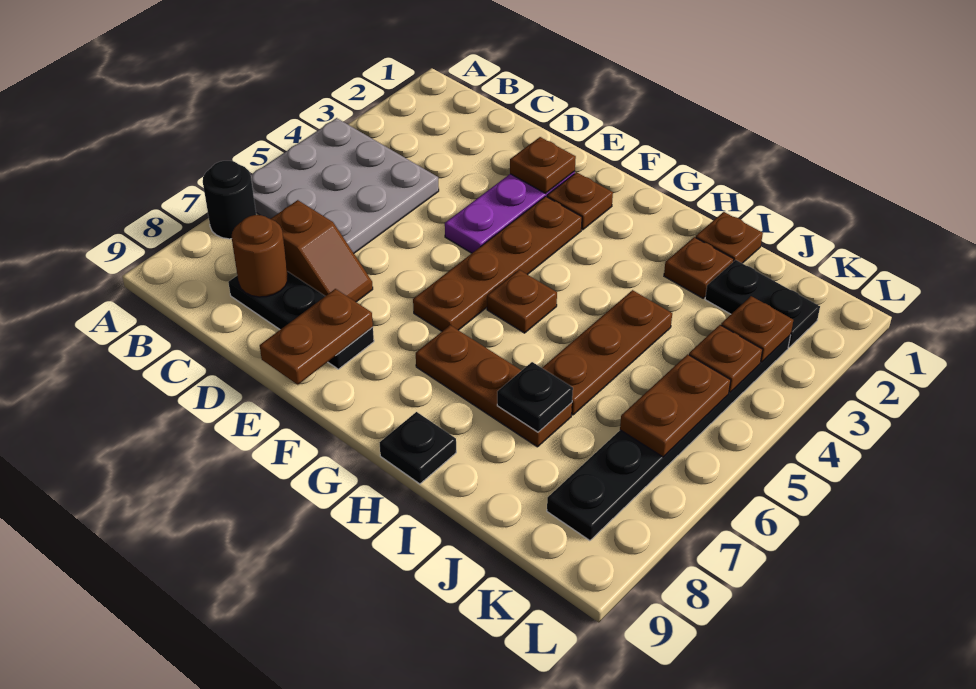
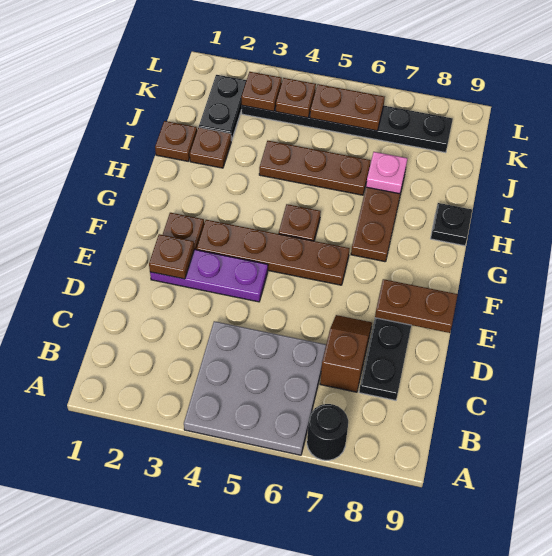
brown 1x1 round brick [232,215,288,297] -> none
black 1x1 plate [497,362,573,432] -> pink 1x1 plate [366,152,407,194]

